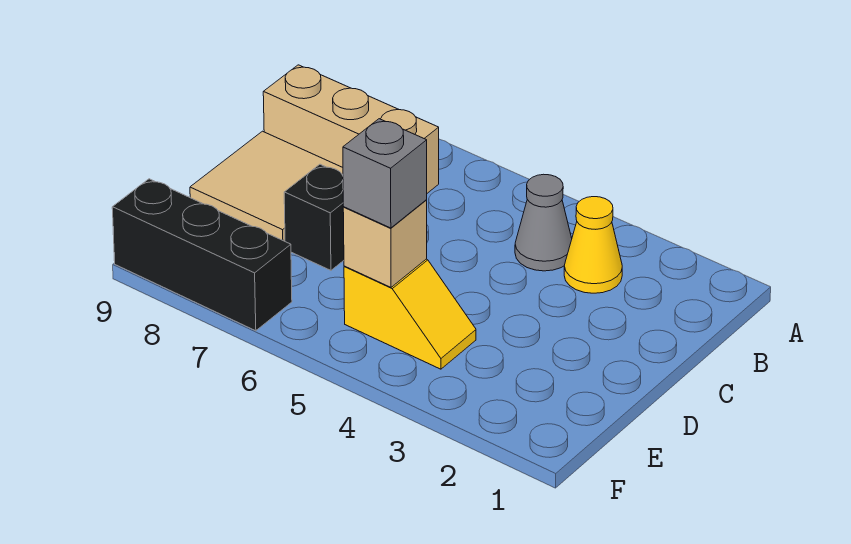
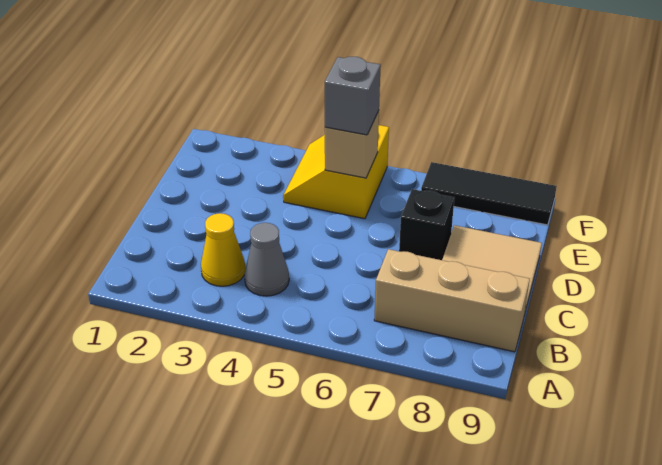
yellow 1x2 slope [344,259,476,369] -> yellow 2x2 slope [283,125,389,219]
black 1x3 brick [112,179,292,331] -> black 1x3 tile [421,162,557,225]

